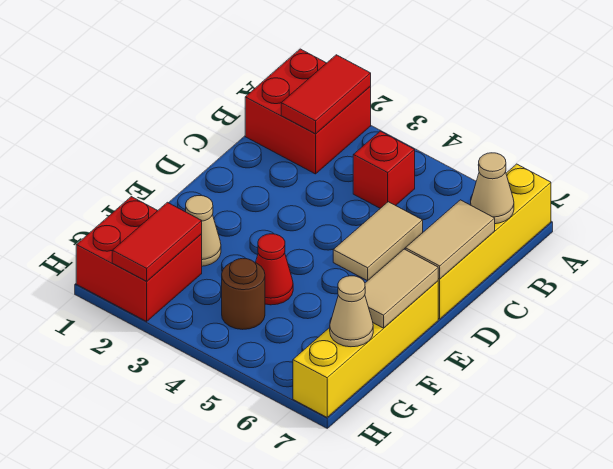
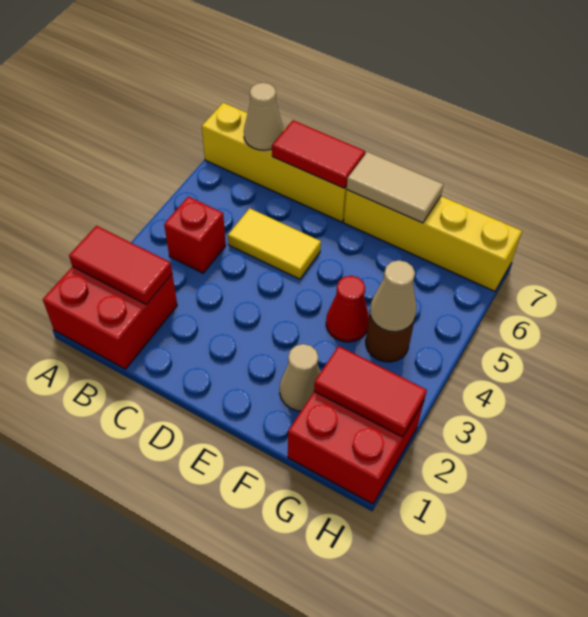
tan 1x2 tile [333,202,423,281] -> yellow 1x2 tile [228,208,321,279]
tan 1x2 tile [405,200,495,279] -> red 1x2 tile [272,120,365,188]
tan 1x1 cone [330,276,373,347] -> tan 1x1 cone moved to [370,260,416,332]

